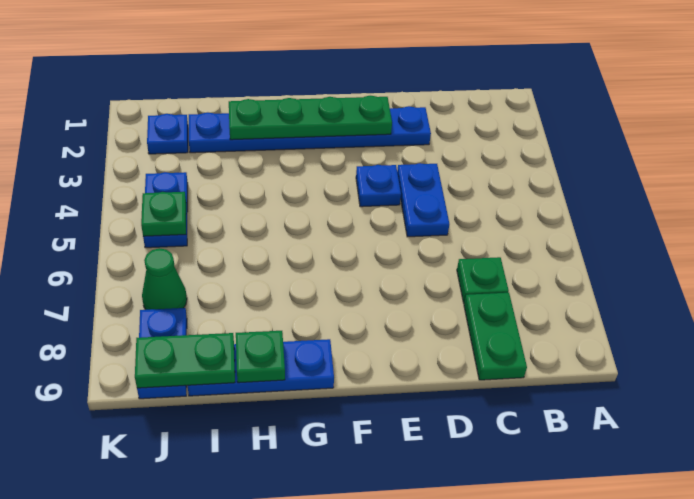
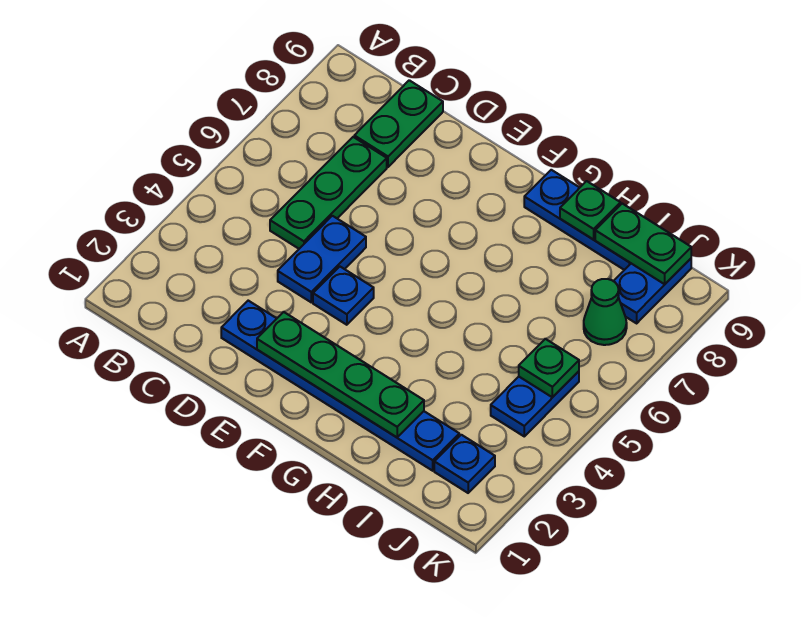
green 1x1 plate [457,257,509,303] -> green 1x3 plate [270,137,387,249]

